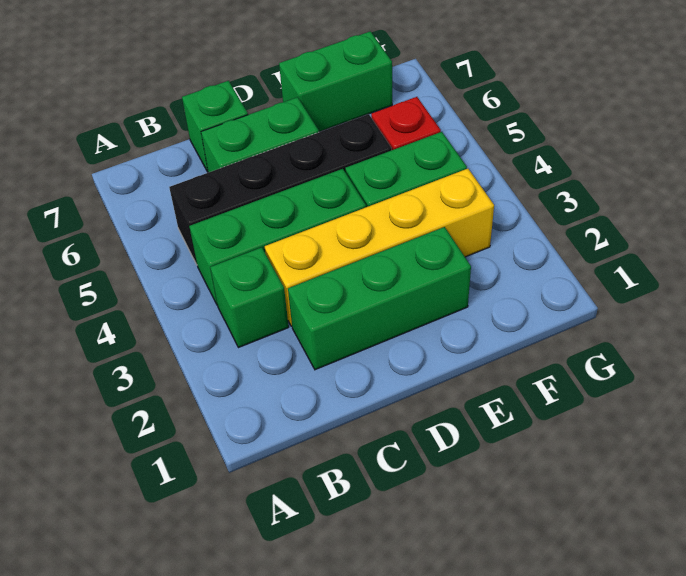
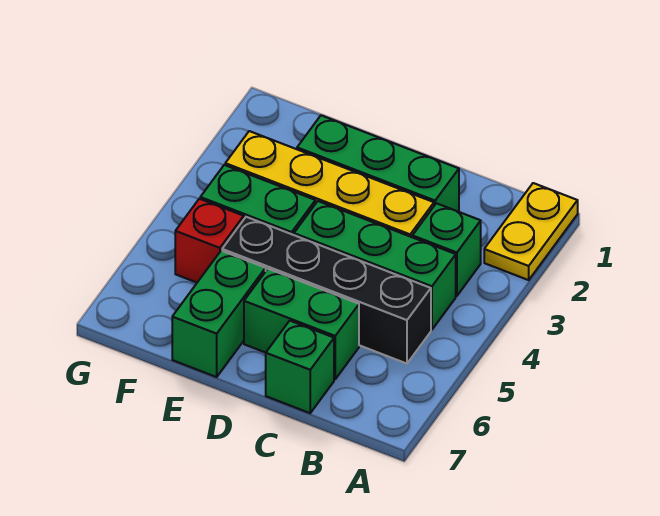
none -> yellow 1x2 plate [484,183,578,280]
green 1x2 brick [279,31,392,132] -> green 1x2 brick turned to [172,251,266,377]

